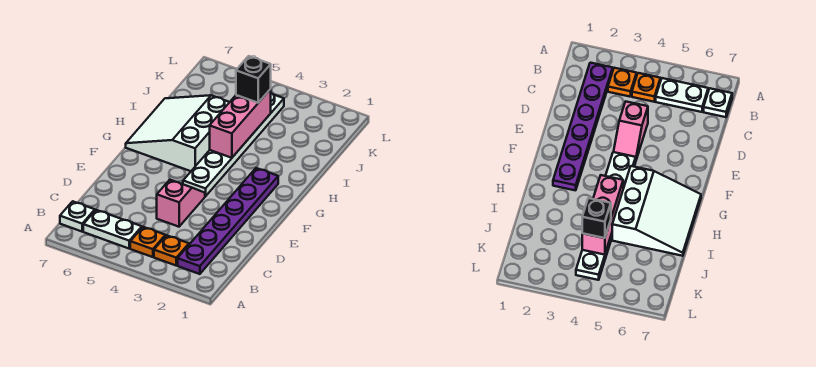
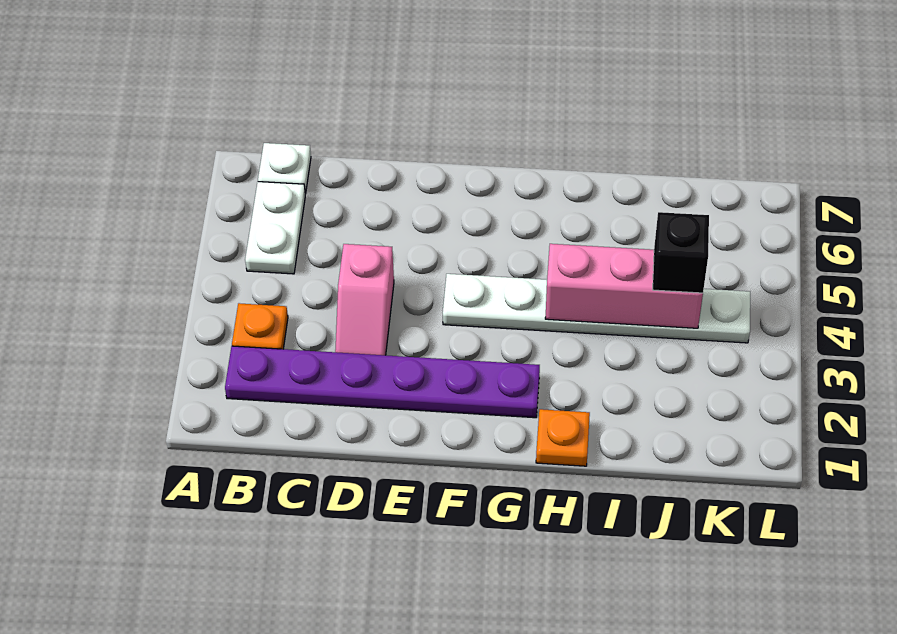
orange 1x1 plate [130,227,165,257] -> orange 1x1 plate moved to [536,409,590,466]
pink 1x2 slope [157,180,205,227] -> pink 1x2 slope turned to [335,244,394,355]
white 3x3 slope [126,95,229,171] -> none

